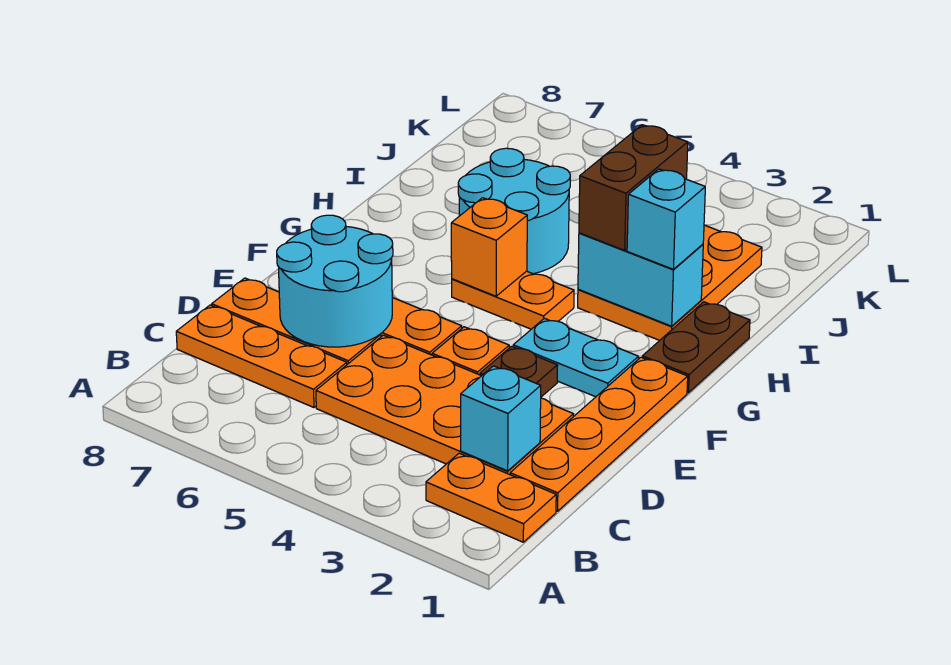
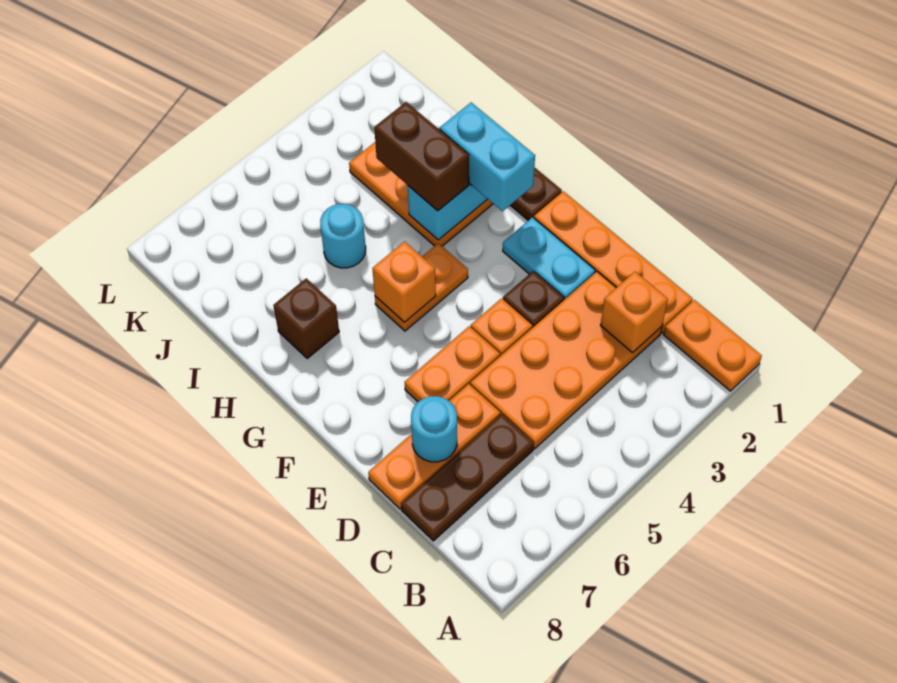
orange 1x2 plate [426,453,556,542] -> orange 1x2 plate turned to [664,300,762,391]
cyan 1x1 brick [461,366,541,471] -> orange 1x1 brick [601,272,668,353]
orange 1x3 plate [176,305,347,407] -> brown 1x3 plate [401,414,534,541]
cyan 2x2 round brick [277,215,393,347] -> cyan 1x1 round brick [411,396,457,462]
cyan 1x2 plate [513,318,638,397] -> cyan 1x2 plate turned to [503,217,595,300]
cyan 1x1 brick [627,169,705,269] -> cyan 1x2 brick [440,103,535,211]
cyan 2x2 round brick [458,148,570,274] -> cyan 1x1 round brick [320,204,366,268]
none -> brown 1x1 brick [273,278,339,359]

